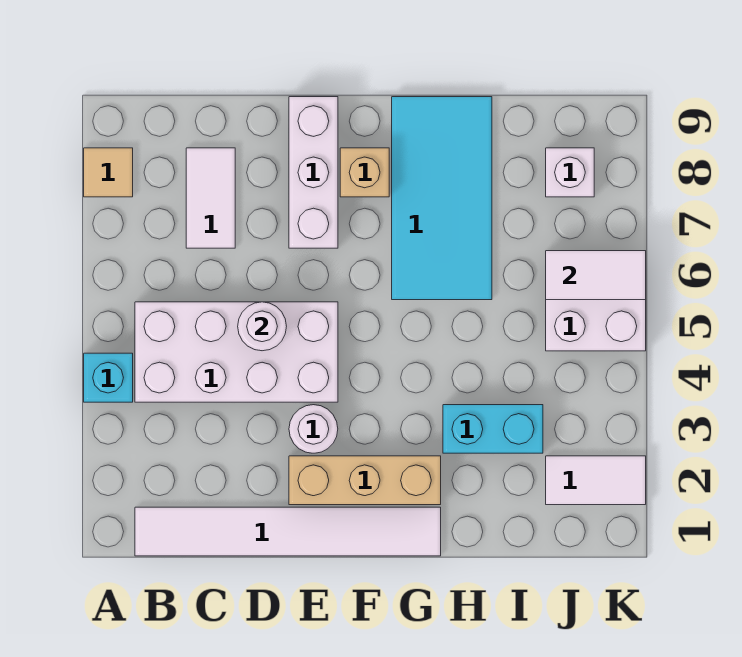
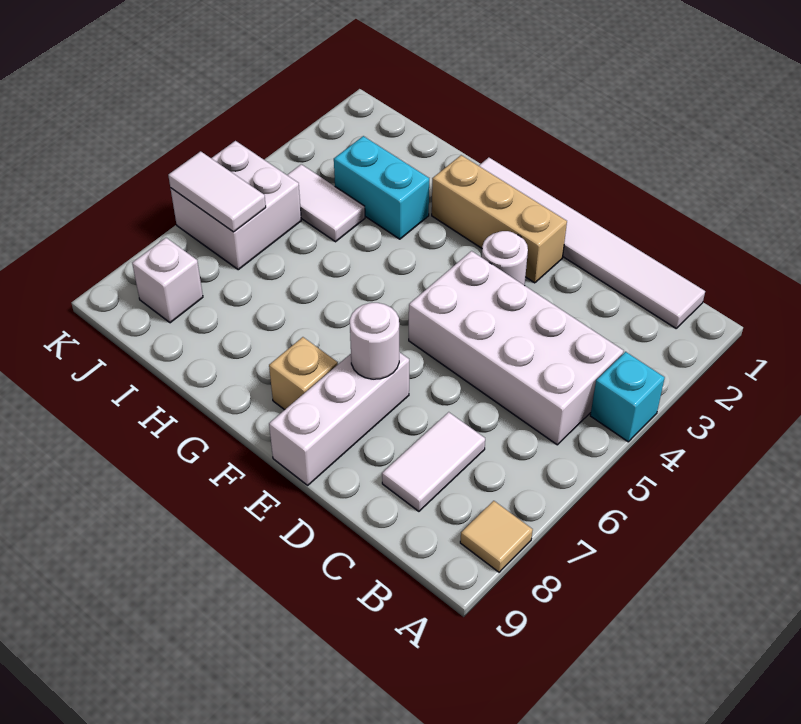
white 1x1 round brick [238,302,287,351] -> white 1x1 round brick moved to [350,303,399,379]
cyan 2x4 tile [392,97,492,300] -> none
white 1x2 tile [546,456,646,505] -> white 1x2 tile moved to [287,164,365,242]

